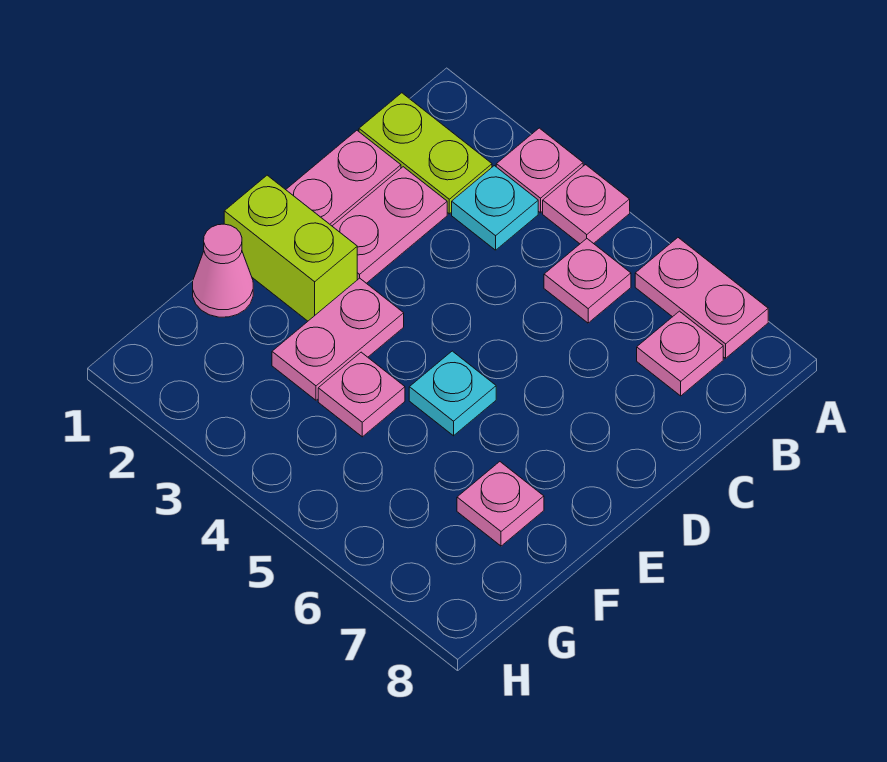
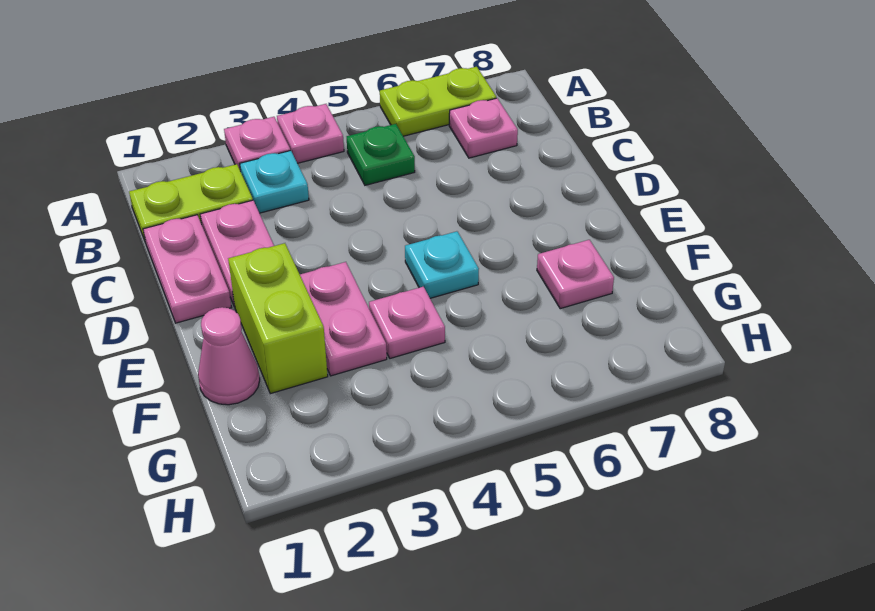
pink 1x2 plate [635,238,768,358] -> lime 1x2 plate [380,67,496,136]
pink 1x1 plate [544,239,631,323] -> green 1x1 plate [347,124,415,185]
lime 1x2 brick [224,175,357,321] -> lime 1x2 brick turned to [228,243,328,394]

